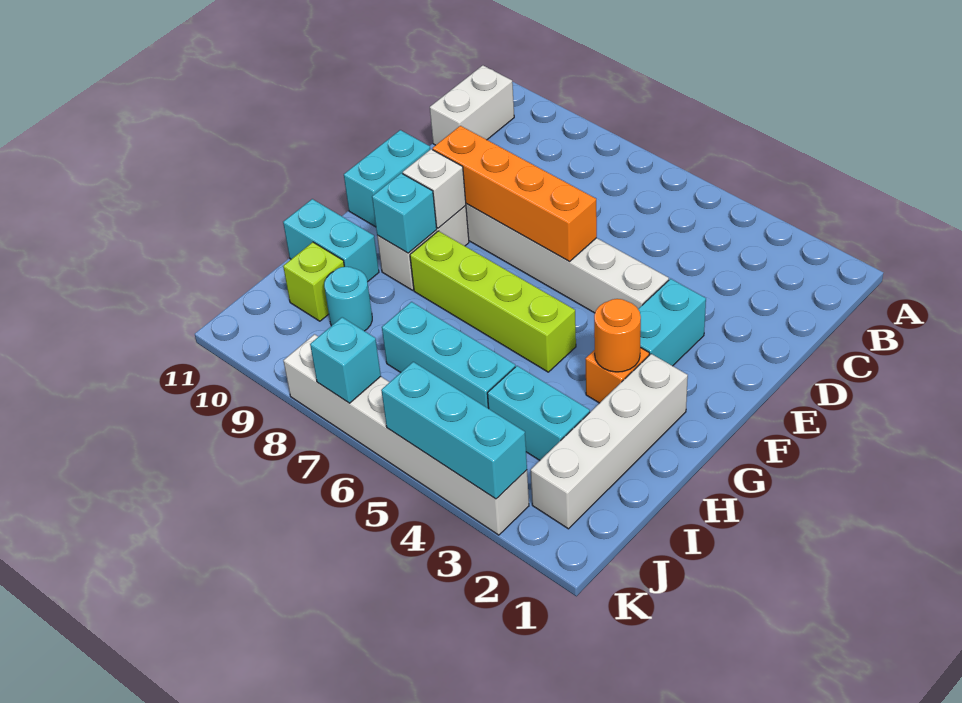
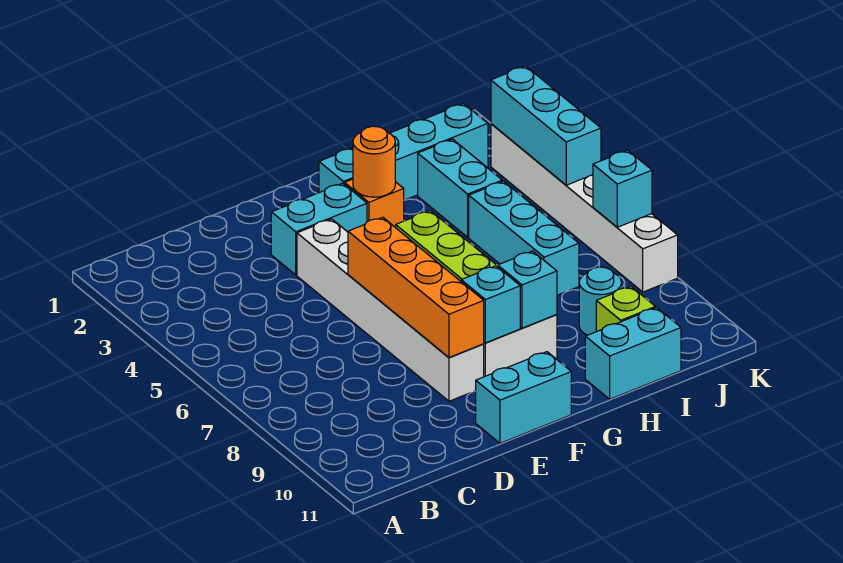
white 1x2 brick [430,65,514,145] -> none
white 1x1 brick [403,149,466,228] -> cyan 1x1 brick [461,266,520,343]
white 1x4 brick [531,354,688,529] -> cyan 1x4 brick [319,104,488,200]
cyan 1x2 brick [283,199,379,282] -> cyan 1x2 brick turned to [585,308,681,399]

